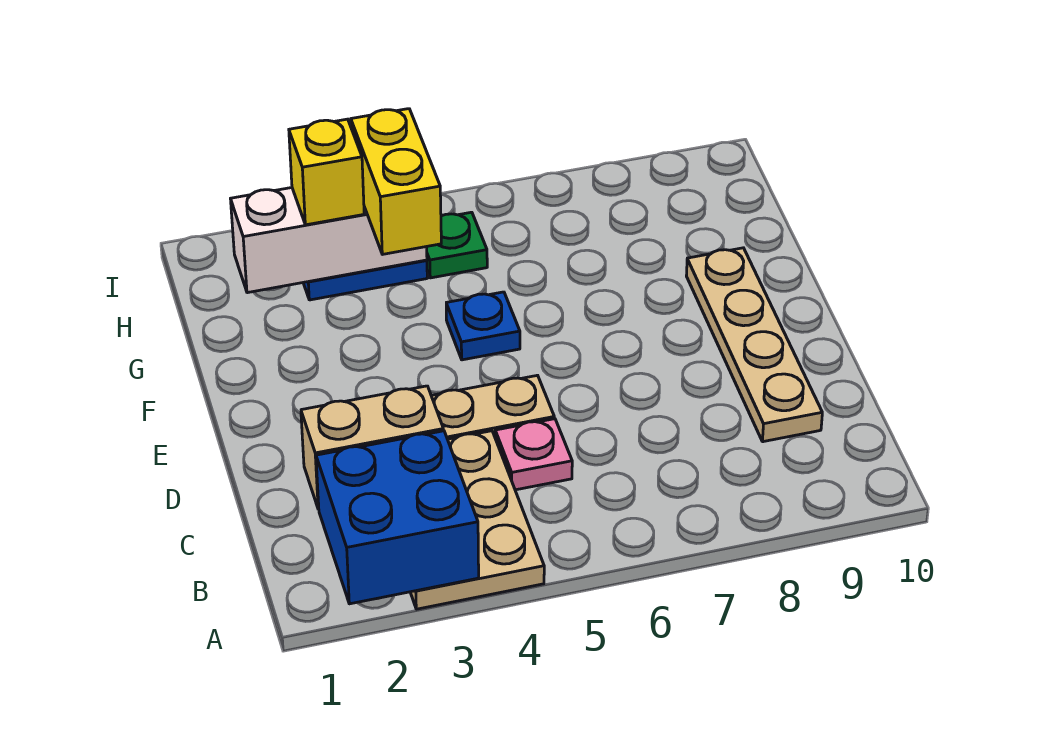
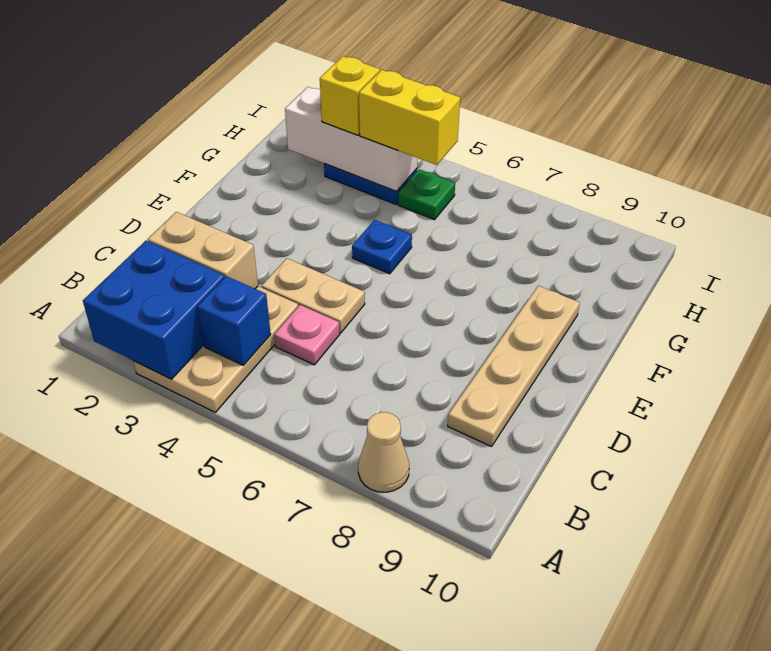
none -> tan 1x1 cone [358,412,409,492]
none -> blue 1x1 brick [197,276,271,365]
yellow 1x2 brick [351,109,441,254] -> yellow 1x2 brick turned to [359,70,460,165]

